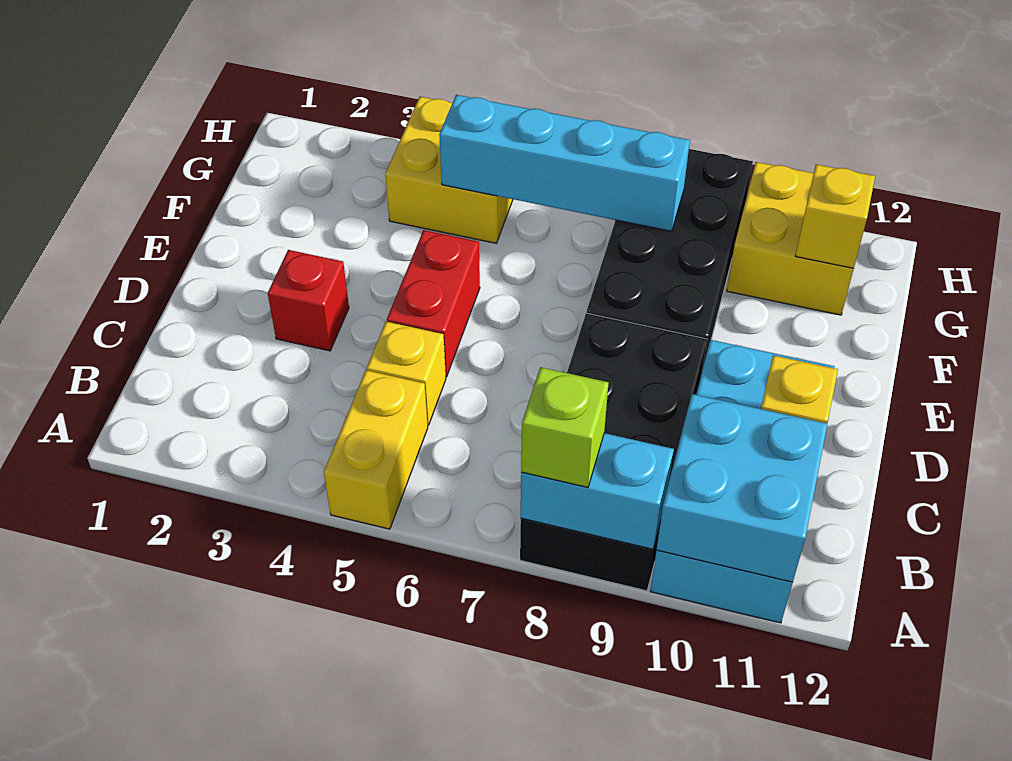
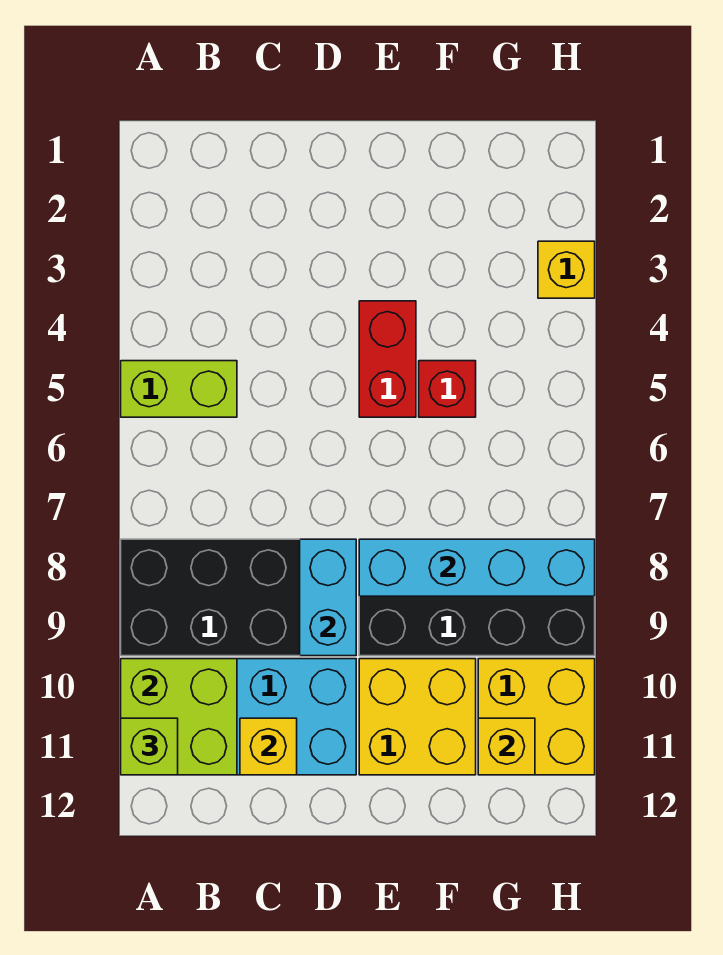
yellow 1x2 brick [324,370,428,529] -> lime 1x2 brick [121,361,237,417]
cyan 1x2 brick [521,433,674,549] -> cyan 1x2 brick moved to [300,539,356,656]
lime 1x1 brick [521,367,609,487] -> lime 1x1 brick moved to [121,718,178,775]
cyan 2x2 brick [657,394,827,582] -> lime 2x2 brick [121,659,237,775]
yellow 1x1 brick [367,321,446,425] -> yellow 1x1 brick moved to [538,241,595,298]
red 1x1 brick [268,250,349,351] -> red 1x1 brick moved to [419,361,476,417]
red 1x2 brick [387,230,480,377] -> red 1x2 brick turned to [359,301,416,417]
yellow 2x2 brick [385,97,513,243] -> yellow 2x2 brick moved to [359,659,476,775]
cyan 1x4 brick [439,95,690,231] -> cyan 1x4 brick turned to [359,539,595,596]

